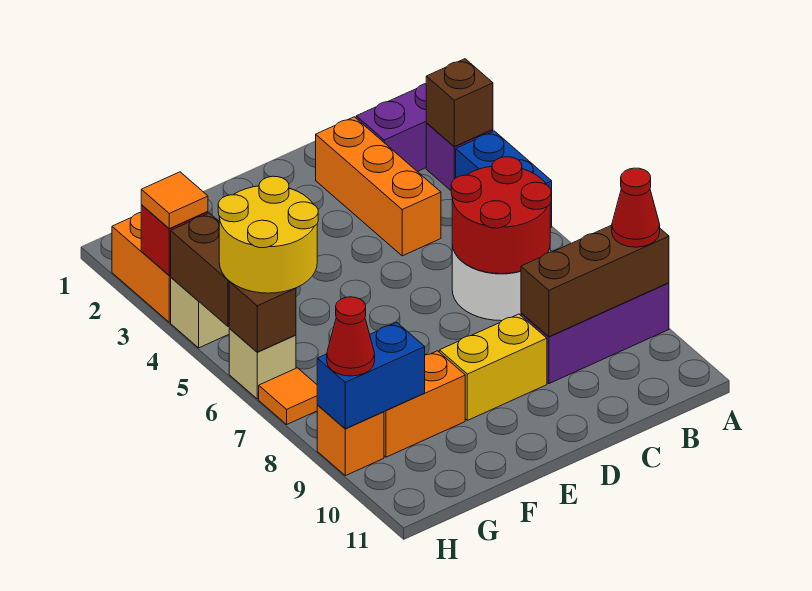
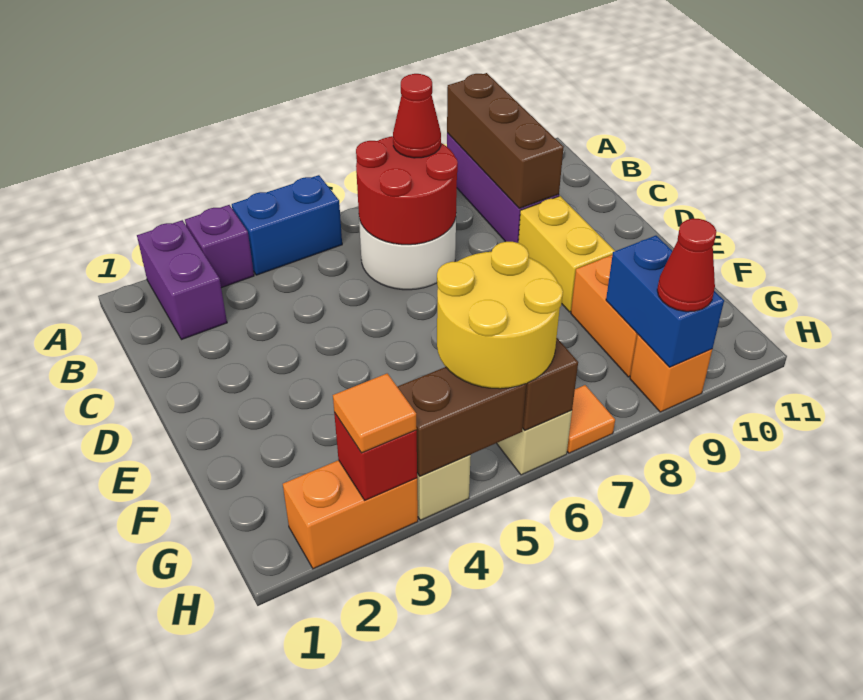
brown 1x1 brick [426,59,493,147] -> none
red 1x1 cone [612,168,660,247] -> red 1x1 cone moved to [393,74,441,158]
orange 1x3 brick [316,117,441,256] -> none

